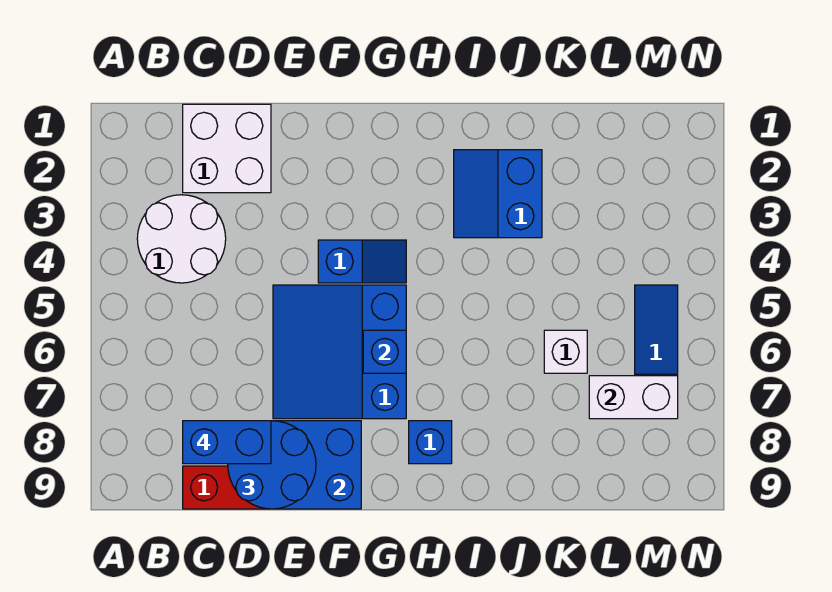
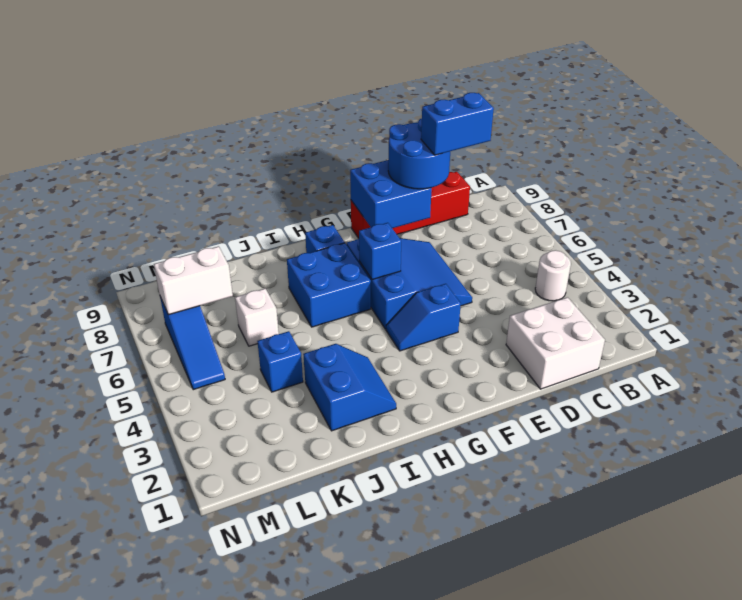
white 2x2 round brick [137,195,226,283] -> white 1x1 round brick [535,250,571,301]
none -> blue 2x2 brick [287,243,371,327]
none -> blue 1x1 brick [257,331,303,392]

